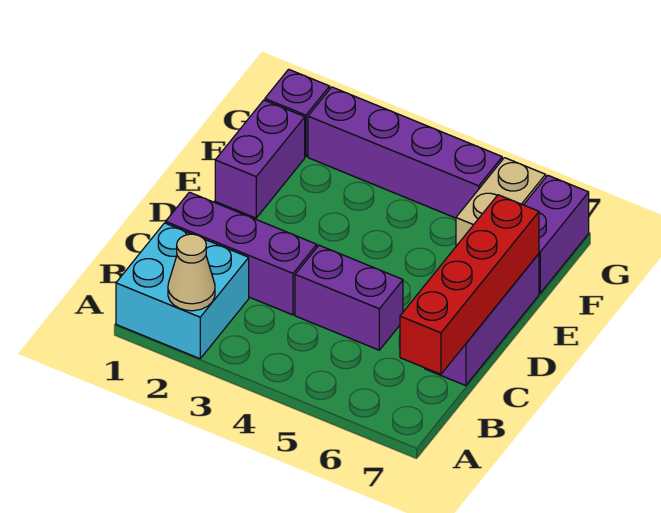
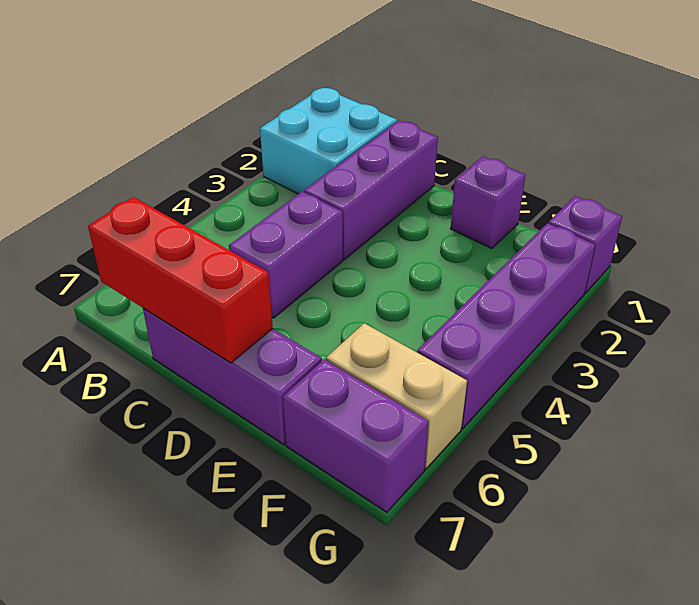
tan 1x1 cone [168,234,215,311] -> none
red 1x4 brick [400,195,539,374] -> red 1x3 brick [88,197,273,363]
purple 1x2 brick [215,100,305,218] -> purple 1x1 brick [451,157,526,249]

